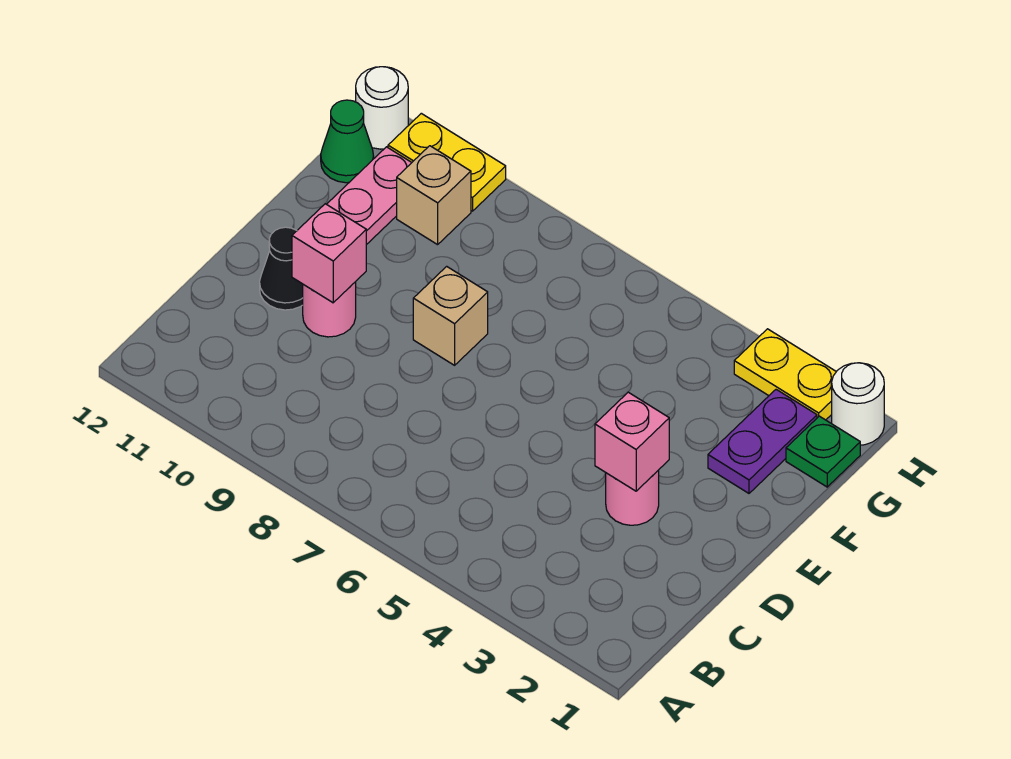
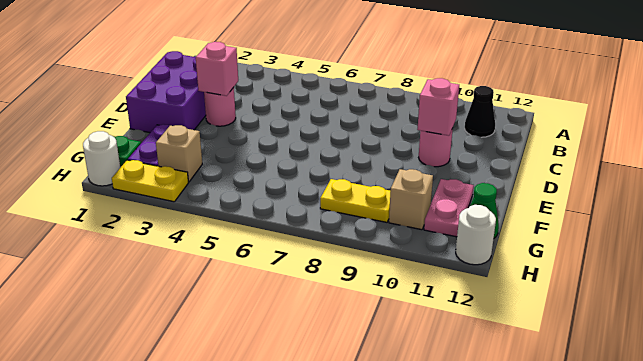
none -> purple 2x3 brick [126,51,206,133]
black 1x1 cone [260,227,303,310] -> black 1x1 cone moved to [465,86,495,137]
tan 1x1 brick [413,266,488,365] -> tan 1x1 brick moved to [156,125,202,182]
yellow 1x2 plate [388,113,506,211] -> yellow 1x2 plate moved to [320,179,390,222]

